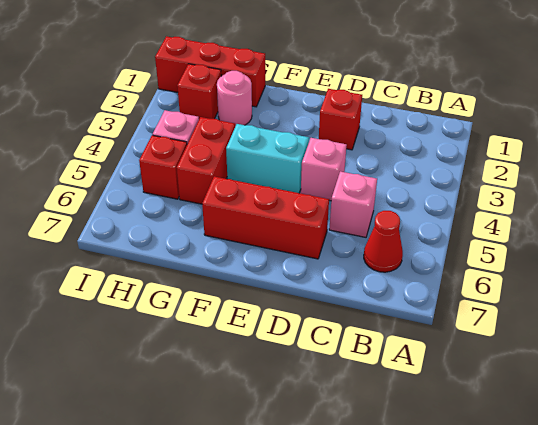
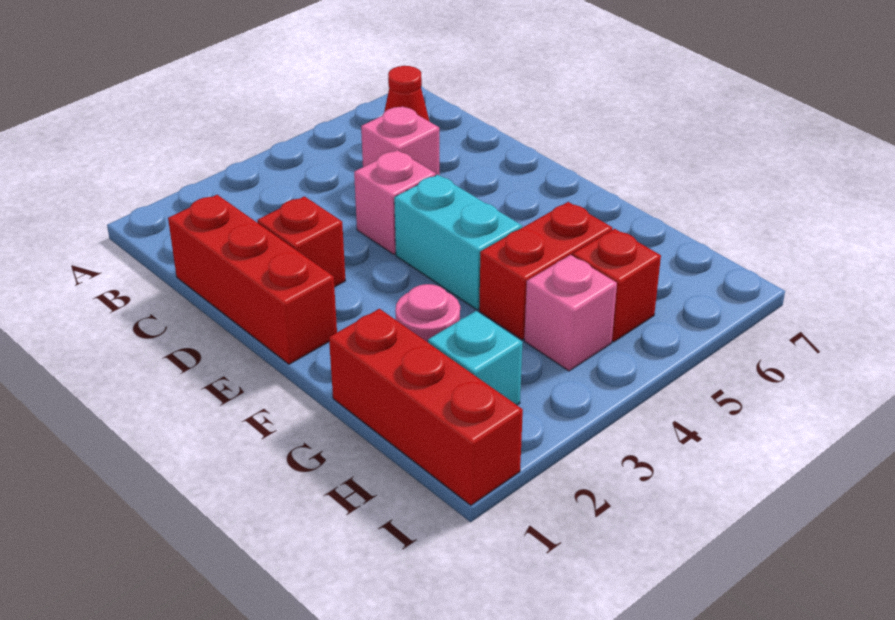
red 1x3 brick [202,176,329,259] -> red 1x3 brick moved to [168,195,337,364]
red 1x1 brick [177,64,221,119] -> cyan 1x1 brick [428,311,522,405]

